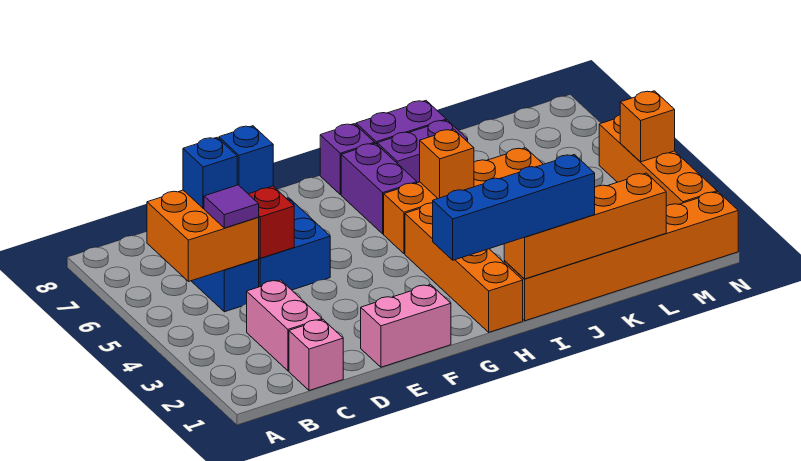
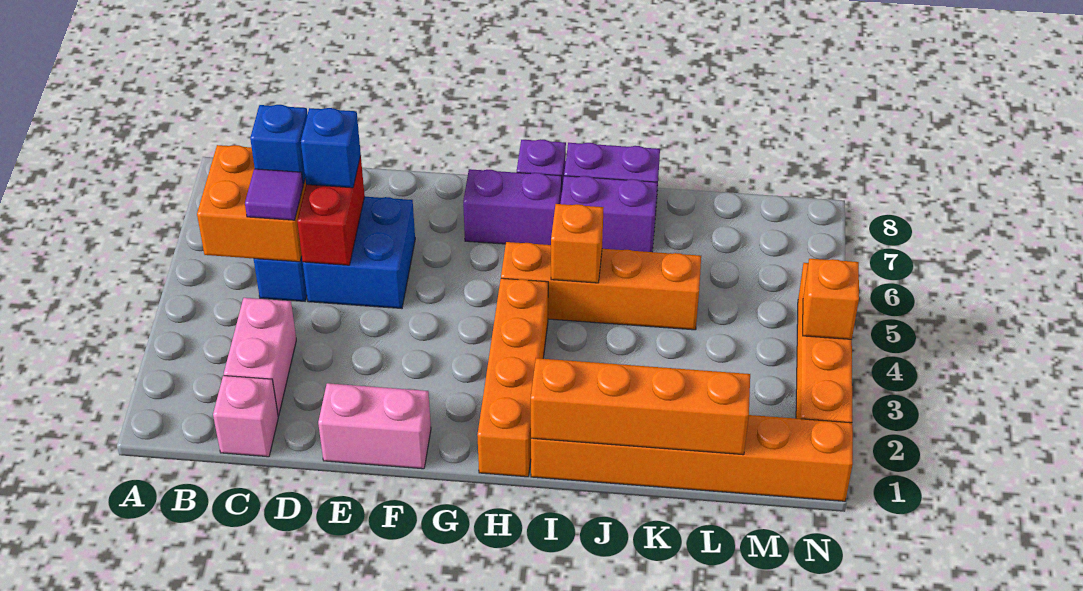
blue 1x4 brick [433,155,595,260] -> none
purple 1x2 brick [341,143,417,234] -> purple 1x2 brick turned to [463,169,562,245]

